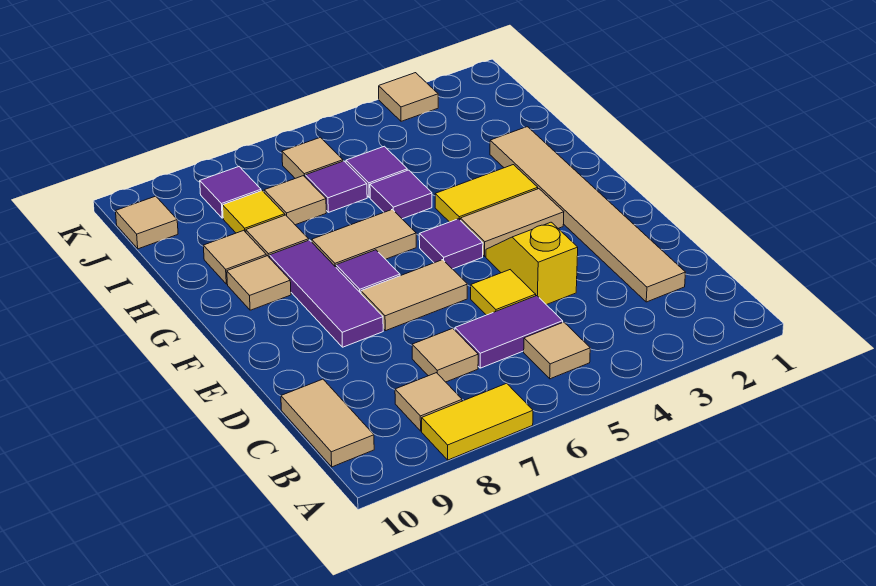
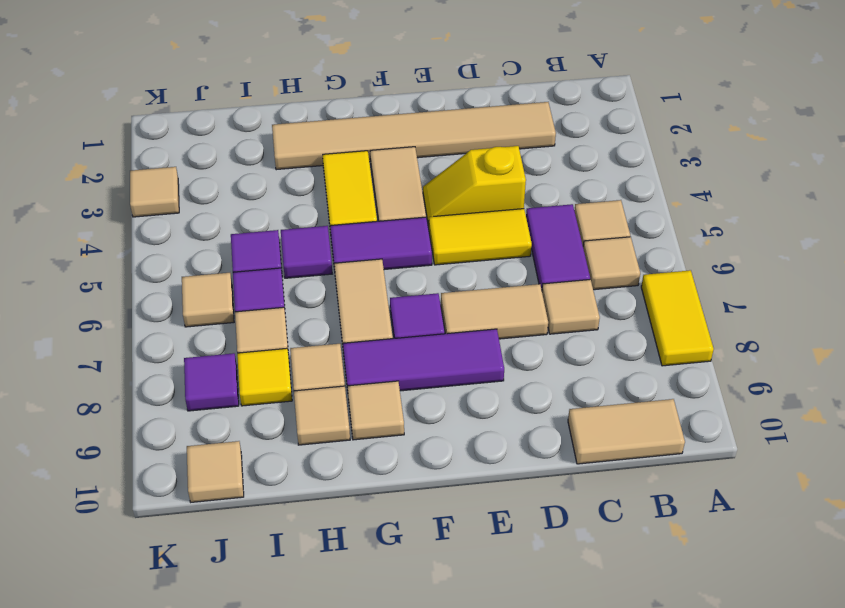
tan 1x1 tile [395,373,462,431] -> tan 1x1 tile moved to [583,237,640,290]
yellow 1x1 tile [471,270,536,315] -> yellow 1x2 tile [428,209,532,265]
tan 1x2 tile [361,260,467,331] -> tan 1x2 tile turned to [441,284,548,339]
purple 1x1 tile [419,219,483,269] -> purple 1x2 tile [330,217,432,270]

